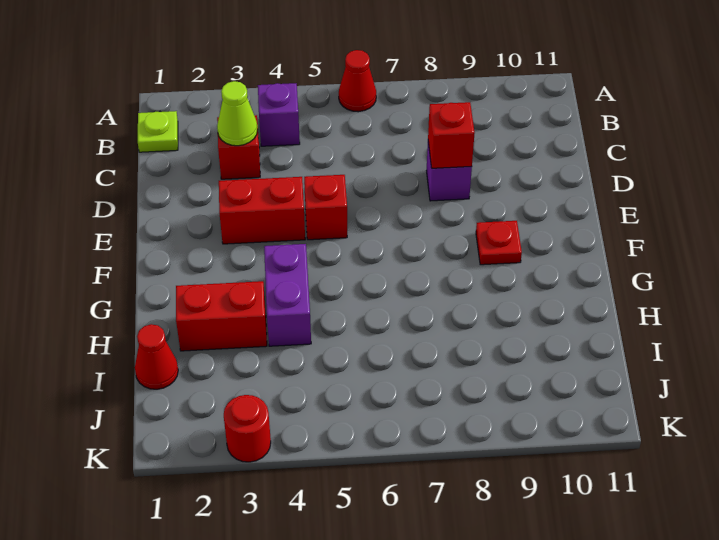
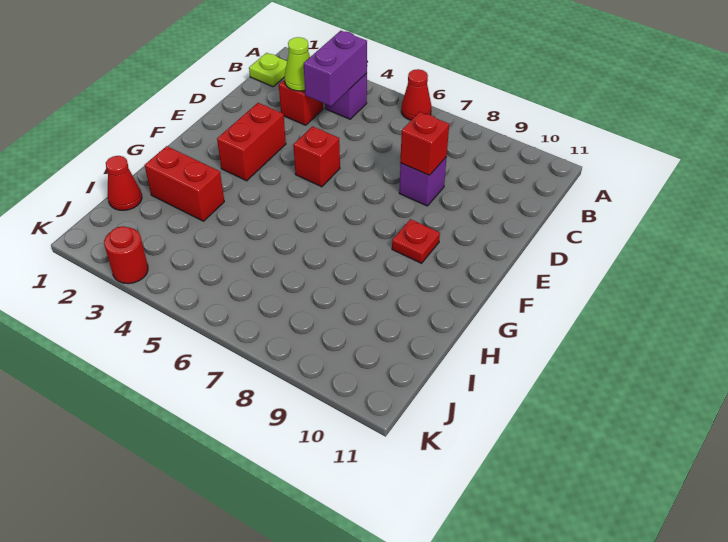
red 1x2 brick [219,177,305,244] -> red 1x2 brick turned to [217,103,286,181]
purple 1x2 brick [264,244,311,346] -> purple 1x2 brick moved to [304,31,367,106]

